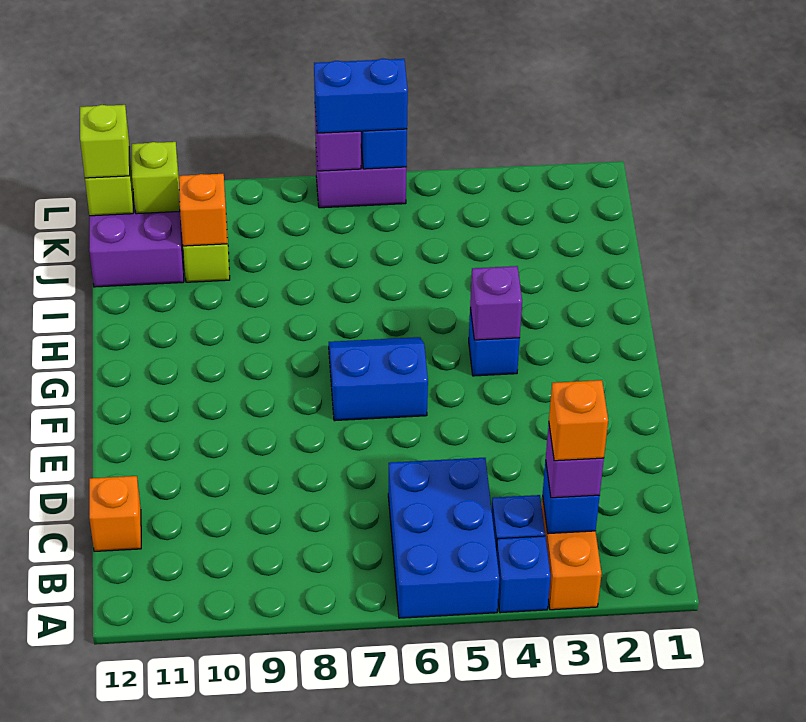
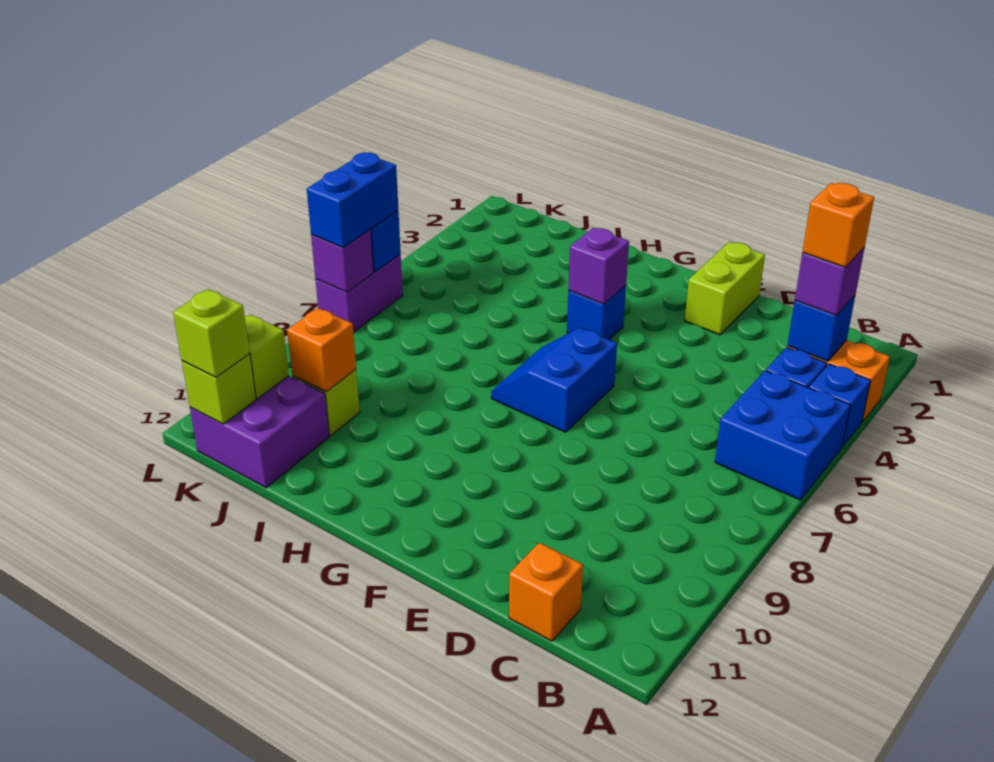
blue 2x3 brick [388,458,499,618] -> blue 2x2 brick [715,371,850,500]
none -> lime 1x2 brick [685,242,765,335]

